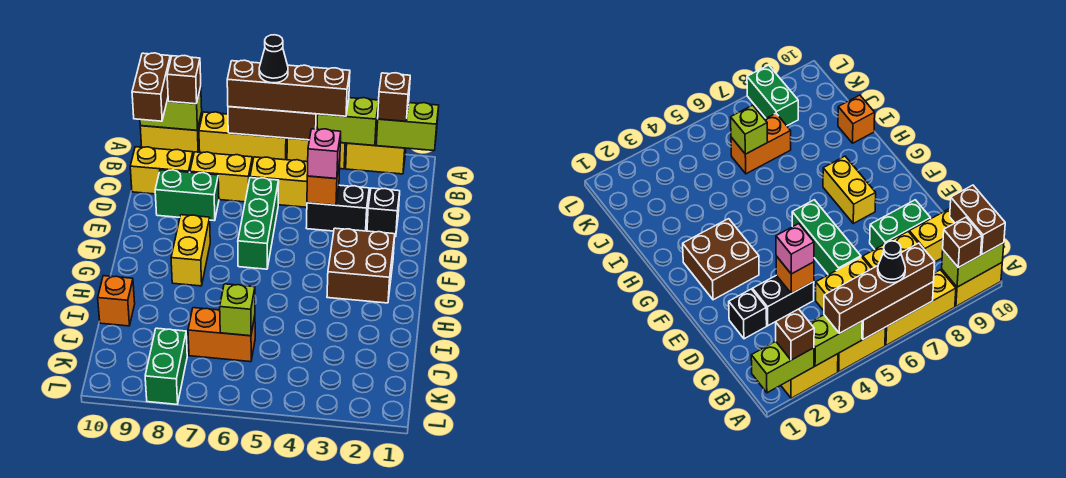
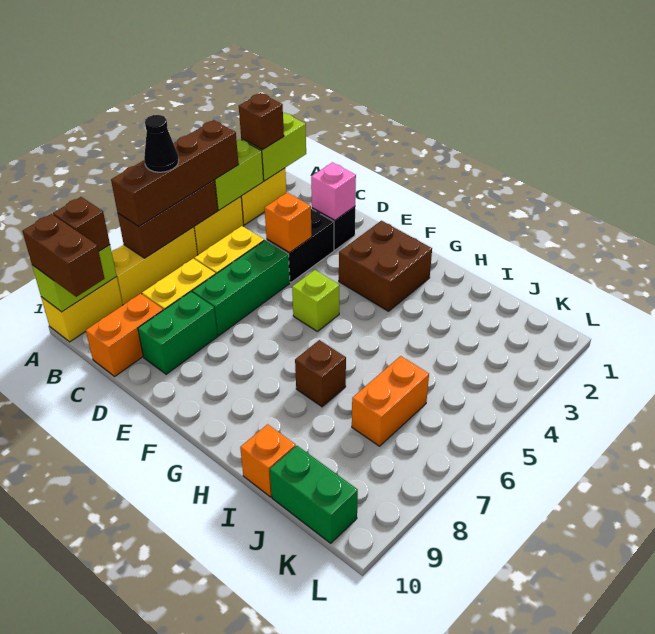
yellow 1x2 brick [130,147,193,194] -> orange 1x2 brick [86,294,163,376]
pink 1x1 brick [307,129,341,179] -> pink 1x1 brick moved to [311,162,356,220]
green 1x3 brick [238,178,279,269] -> green 1x3 brick turned to [192,240,290,336]
yellow 1x2 brick [171,215,210,286] -> none
none -> brown 1x1 brick [295,340,346,407]
lime 1x1 brick [220,284,255,336] -> lime 1x1 brick moved to [292,270,339,331]
green 1x2 brick [145,328,187,404] -> green 1x2 brick moved to [270,446,358,543]

